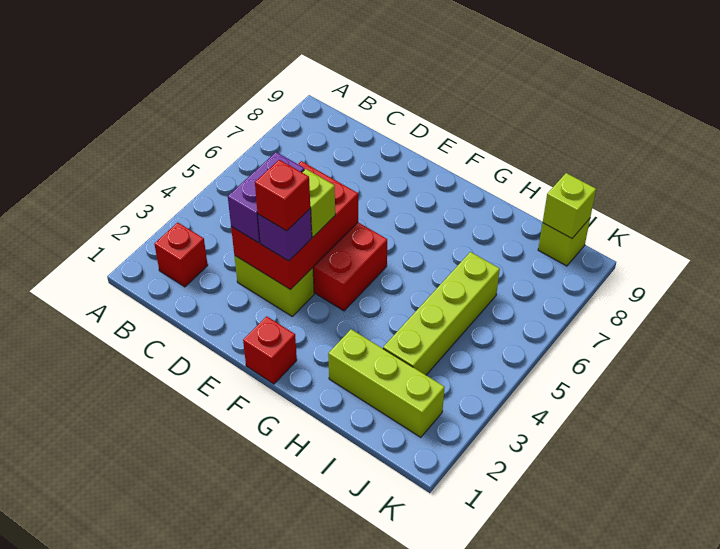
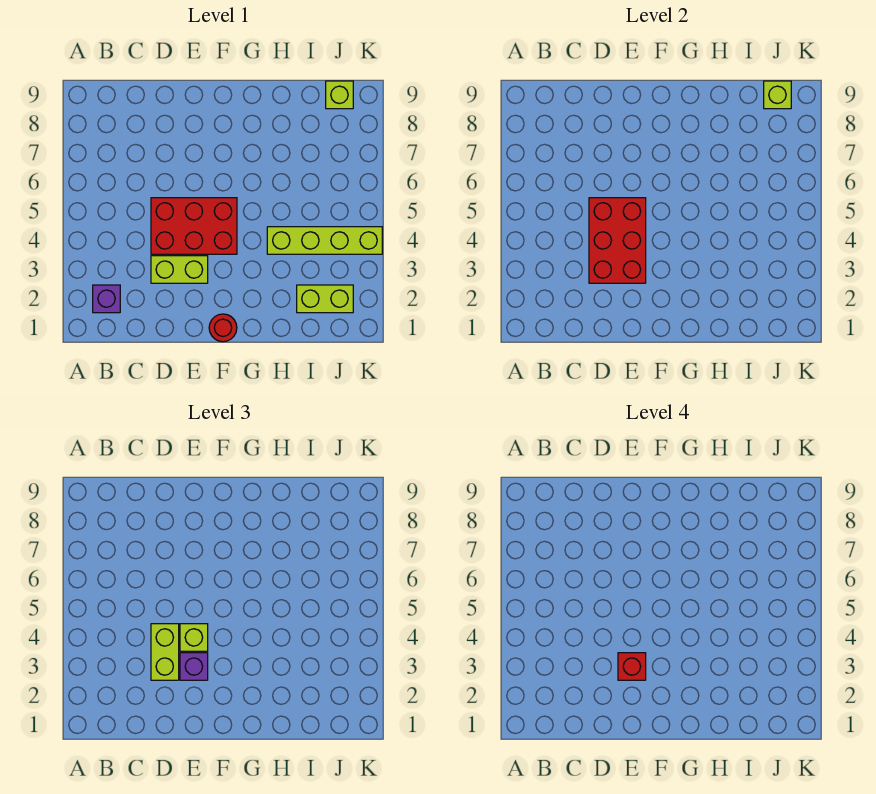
red 1x1 brick [154,223,208,287] -> purple 1x1 brick [93,285,120,313]
purple 1x2 brick [228,152,304,243] -> lime 1x2 brick [151,624,179,680]
red 1x1 brick [243,316,297,384] -> red 1x1 round brick [209,314,237,342]
lime 1x3 brick [328,329,445,437] -> lime 1x2 brick [297,285,353,313]
lime 1x4 brick [383,252,500,375] -> lime 1x4 brick turned to [267,227,382,254]

